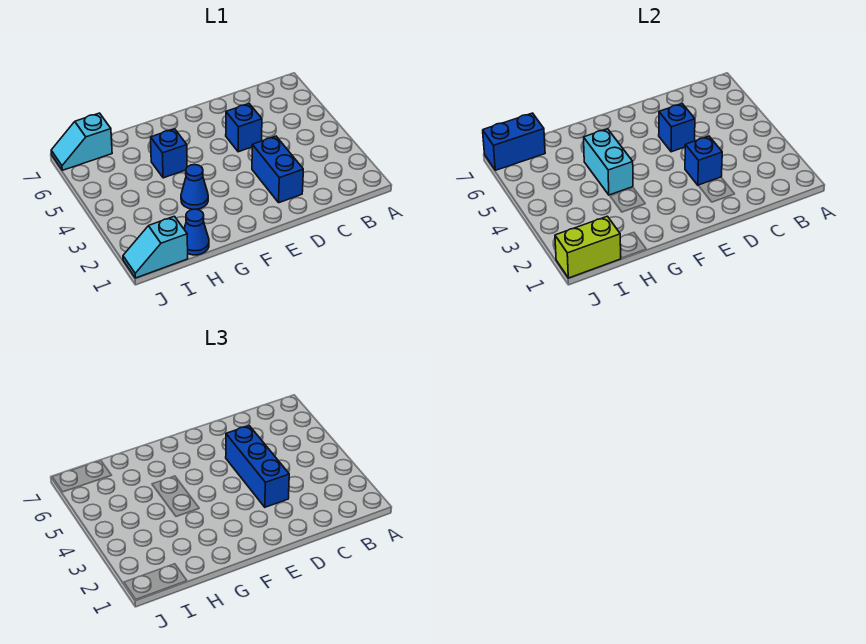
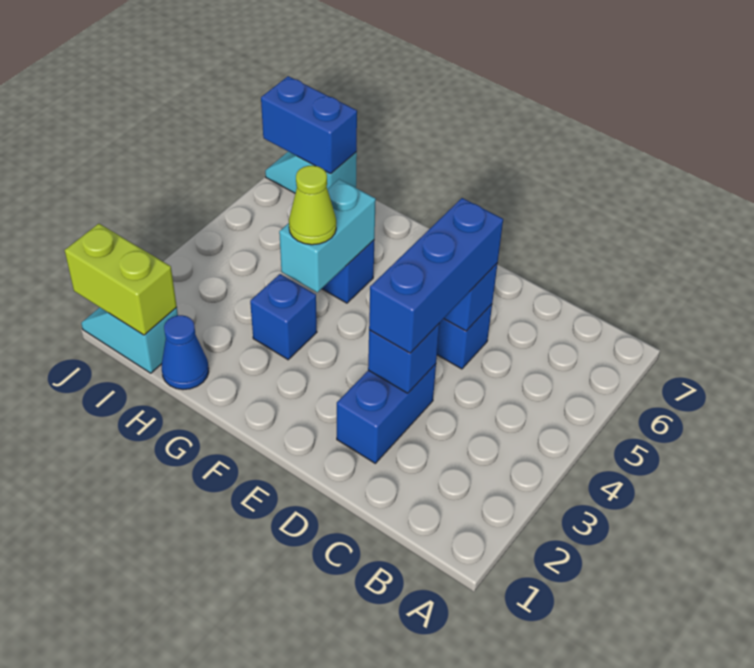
blue 1x1 cone [181,165,208,209] -> blue 1x1 brick [250,274,317,360]
none -> lime 1x1 cone [289,166,336,245]

